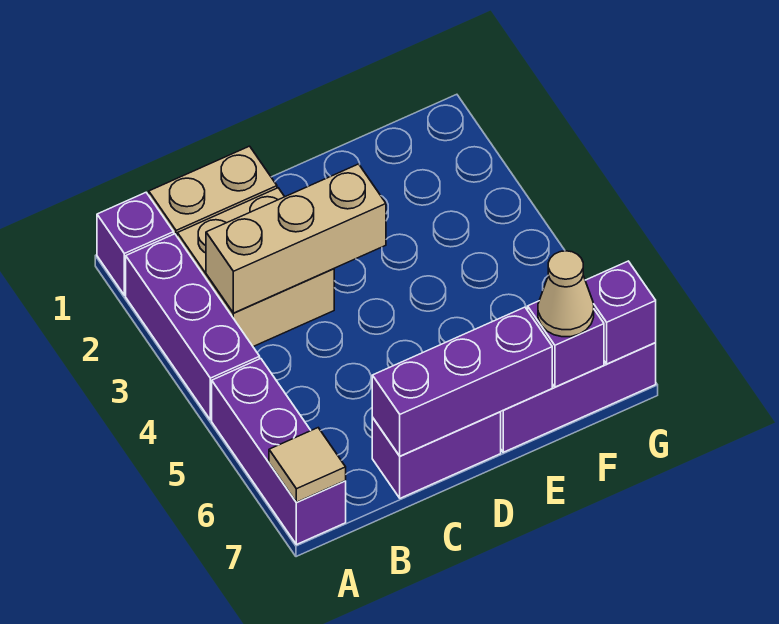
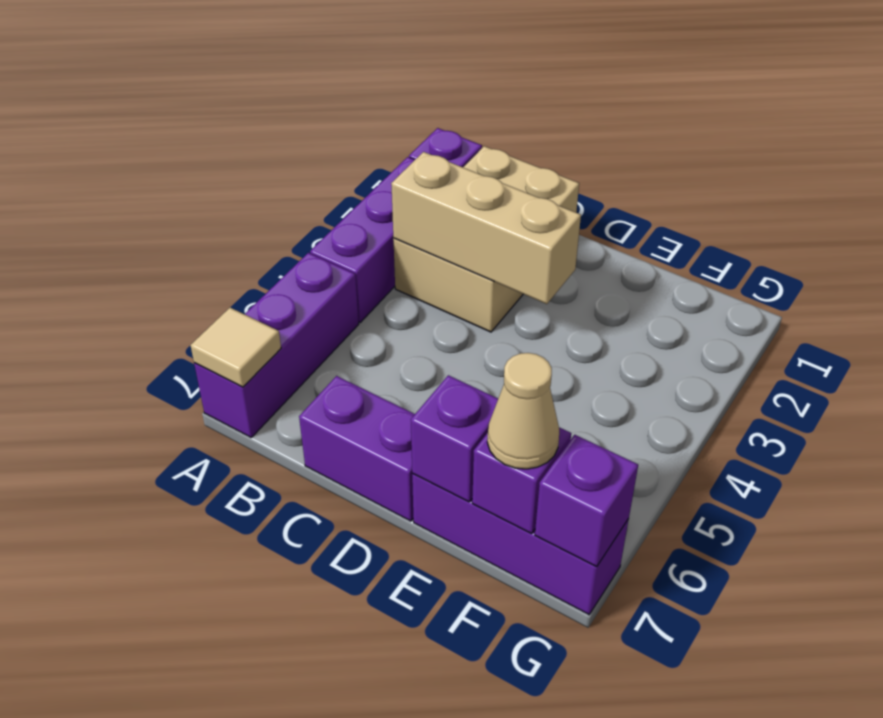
purple 1x3 brick [372,307,552,456] -> purple 1x1 brick [411,375,498,502]

